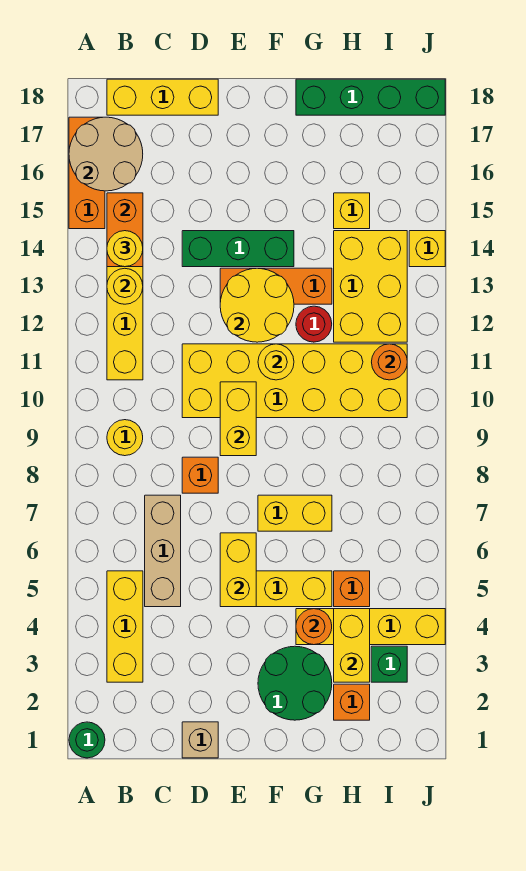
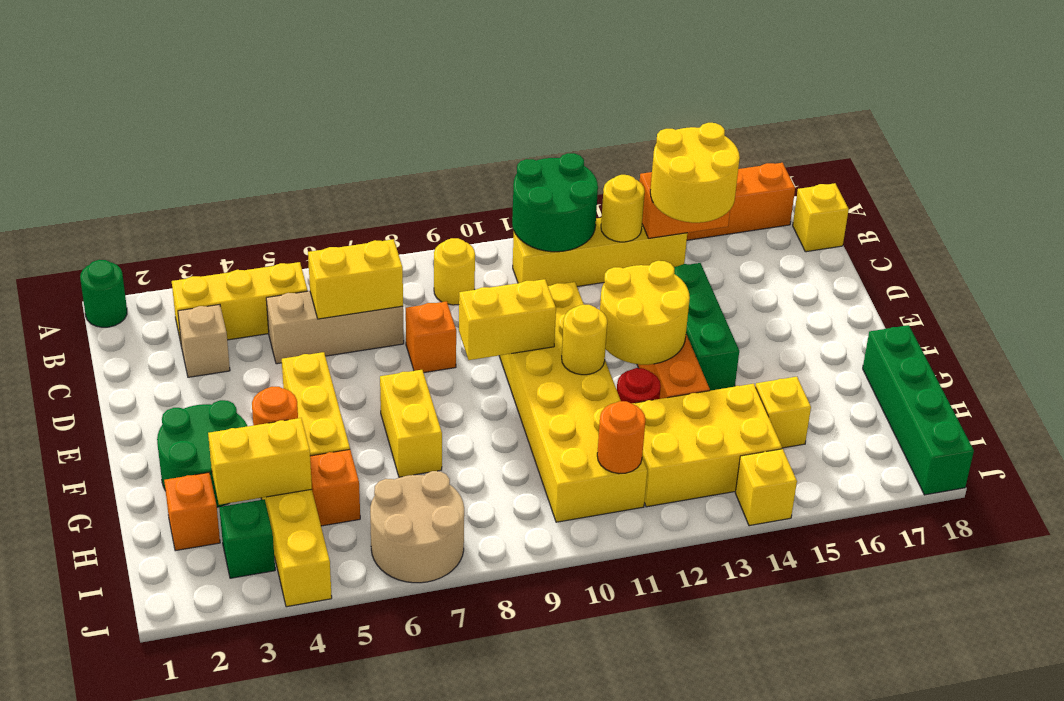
none -> green 2x2 round brick [512,153,598,252]
tan 2x2 round brick [69,117,143,191] -> tan 2x2 round brick moved to [370,471,464,583]
yellow 1x1 round brick [107,231,143,267] -> yellow 2x2 round brick [650,123,740,223]
yellow 1x3 brick [107,79,218,115] -> yellow 1x1 brick [793,183,849,252]
tan 1x1 brick [182,722,218,758] -> tan 1x1 brick moved to [178,305,230,377]
yellow 1x2 brick [220,533,256,607] -> yellow 1x2 brick moved to [308,239,403,319]

